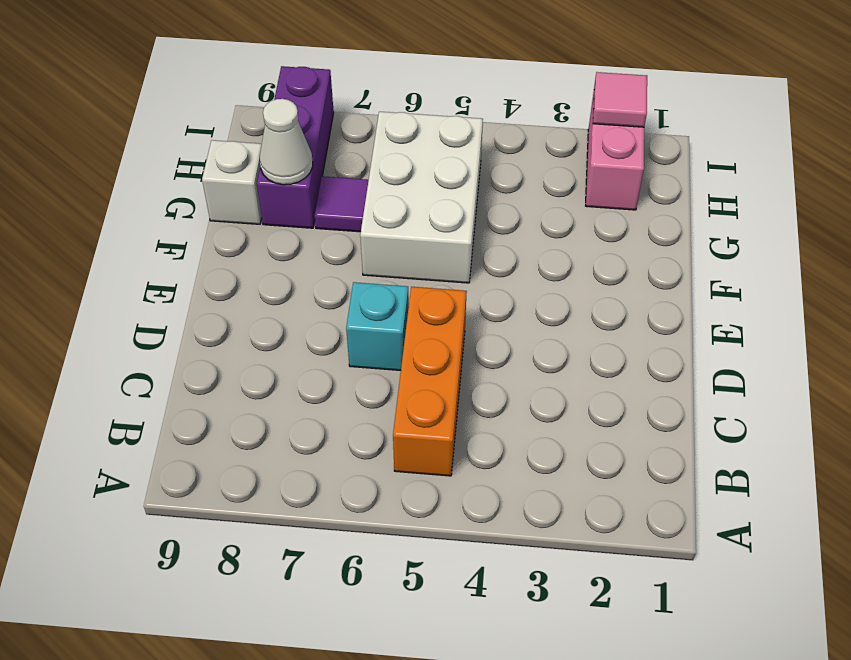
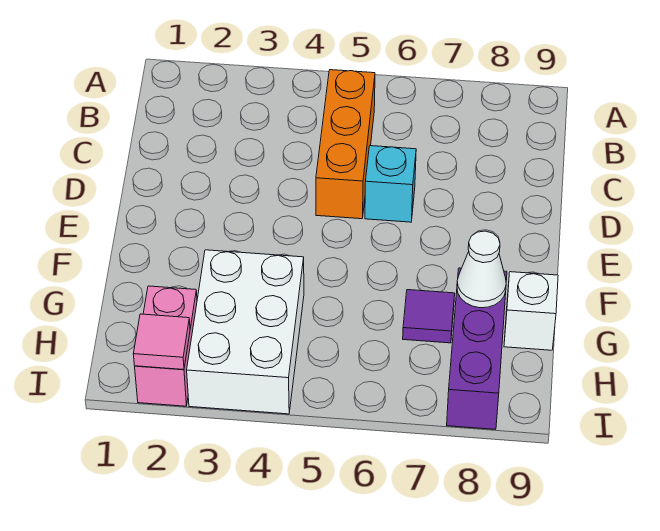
white 2x3 brick [360,112,483,283] -> white 2x3 brick moved to [187,250,304,414]

